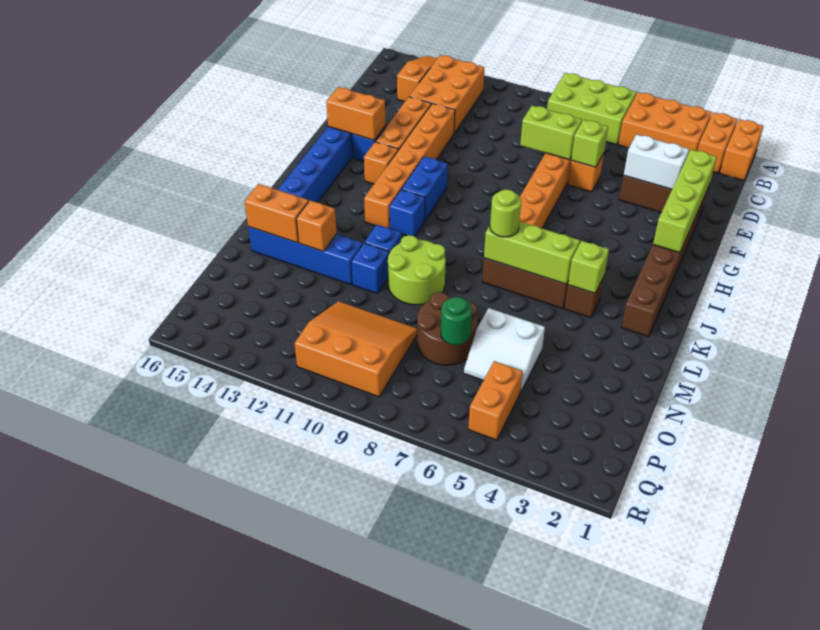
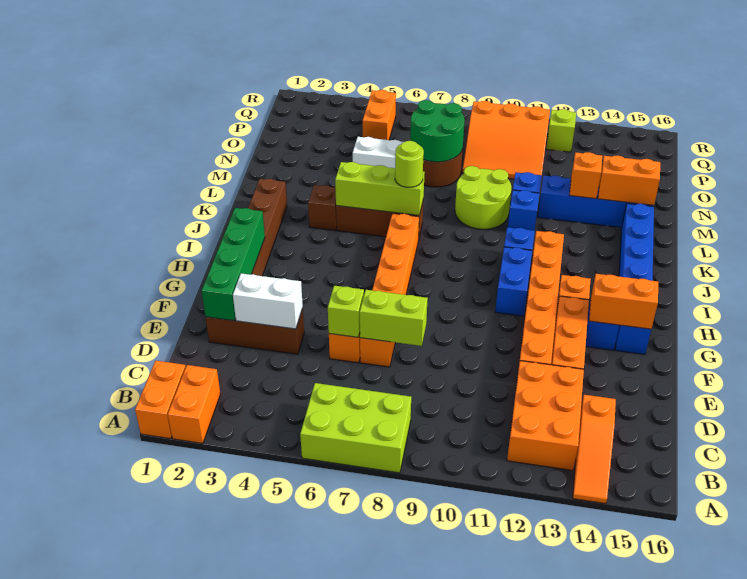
orange 2x3 brick [618,92,712,154] -> none
lime 1x4 brick [653,150,717,253] -> green 1x4 brick [202,208,265,321]
lime 1x1 brick [568,241,609,293] -> lime 1x1 brick moved to [546,109,576,152]
green 1x1 round brick [441,297,472,345] -> green 2x2 round brick [410,100,465,162]

